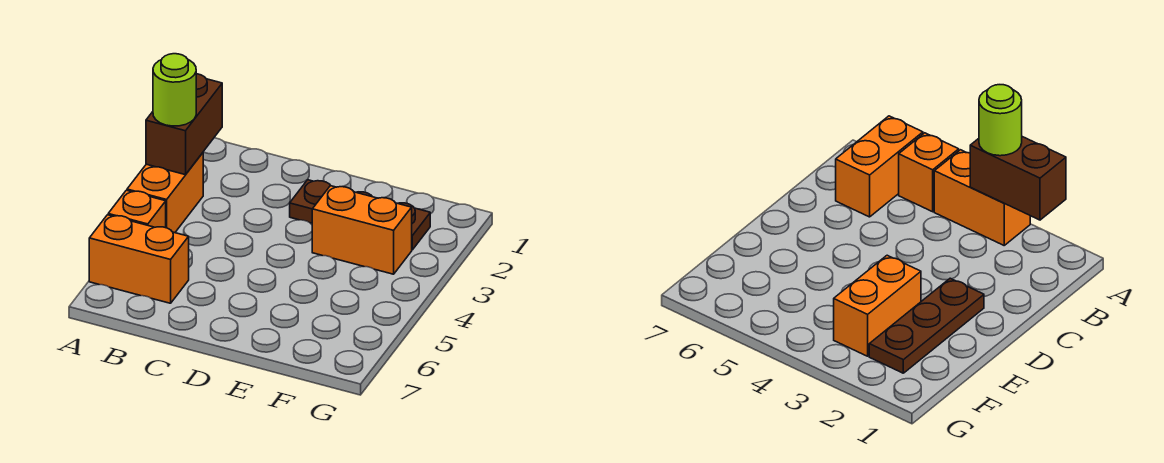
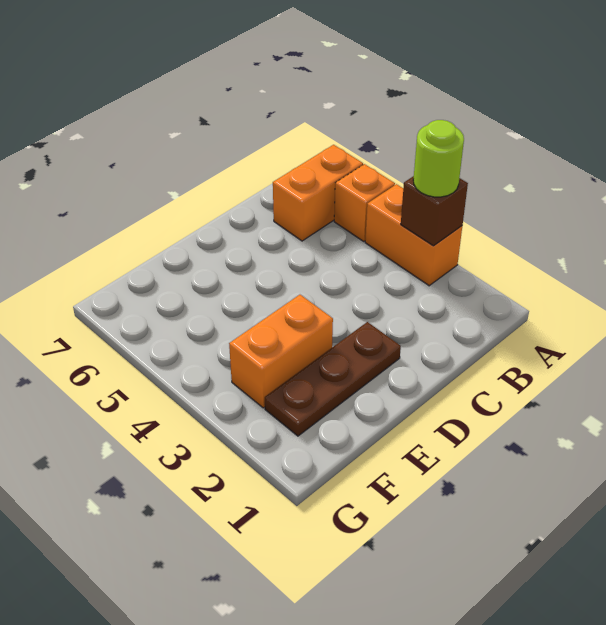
brown 1x2 brick [146,74,222,175] -> brown 1x1 brick [401,176,468,246]

